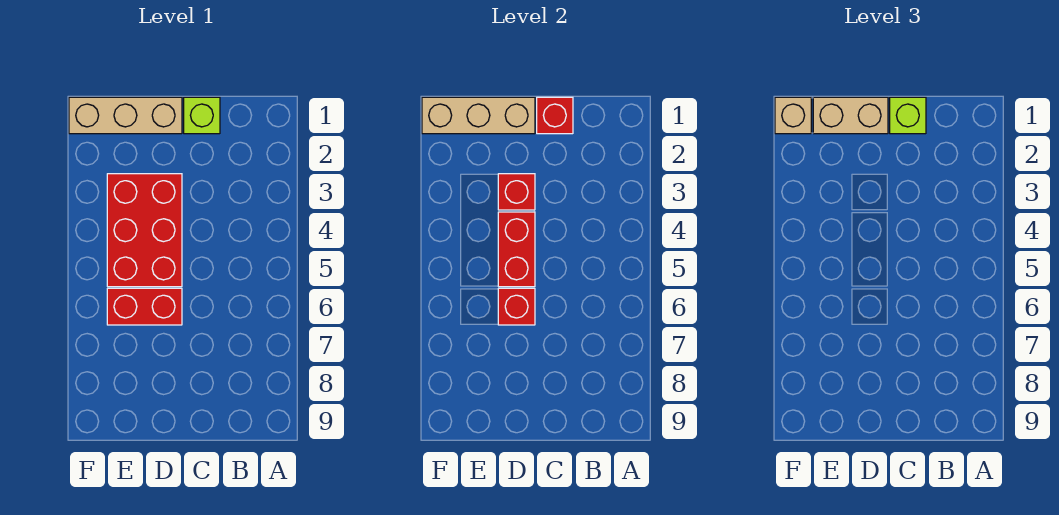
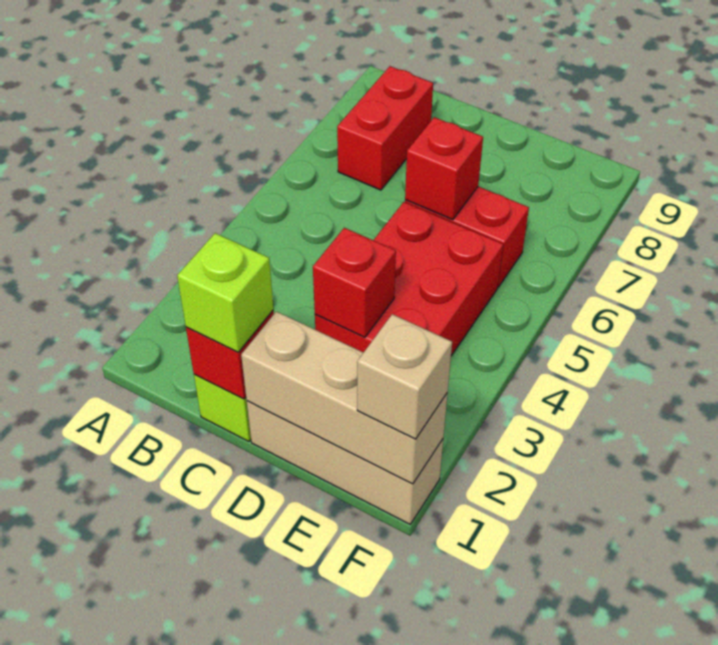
tan 1x2 brick [813,97,888,134] -> none
red 1x2 brick [498,212,535,287] -> red 1x2 brick moved to [337,66,433,190]

